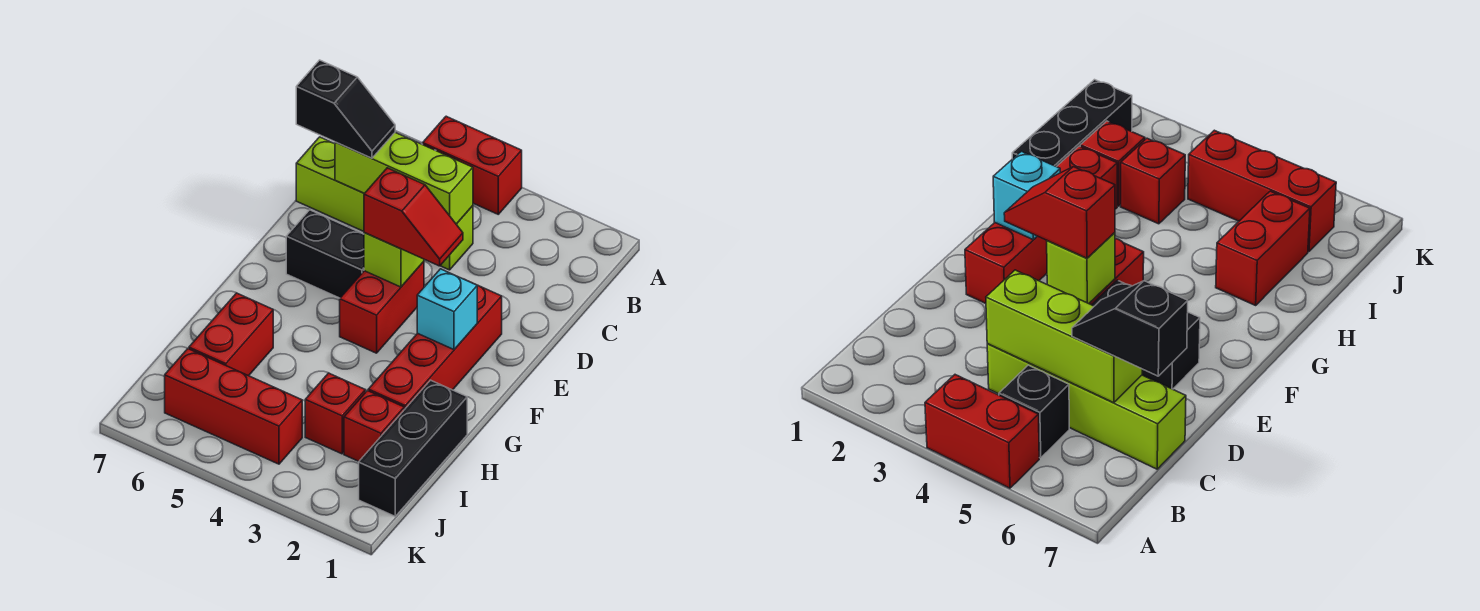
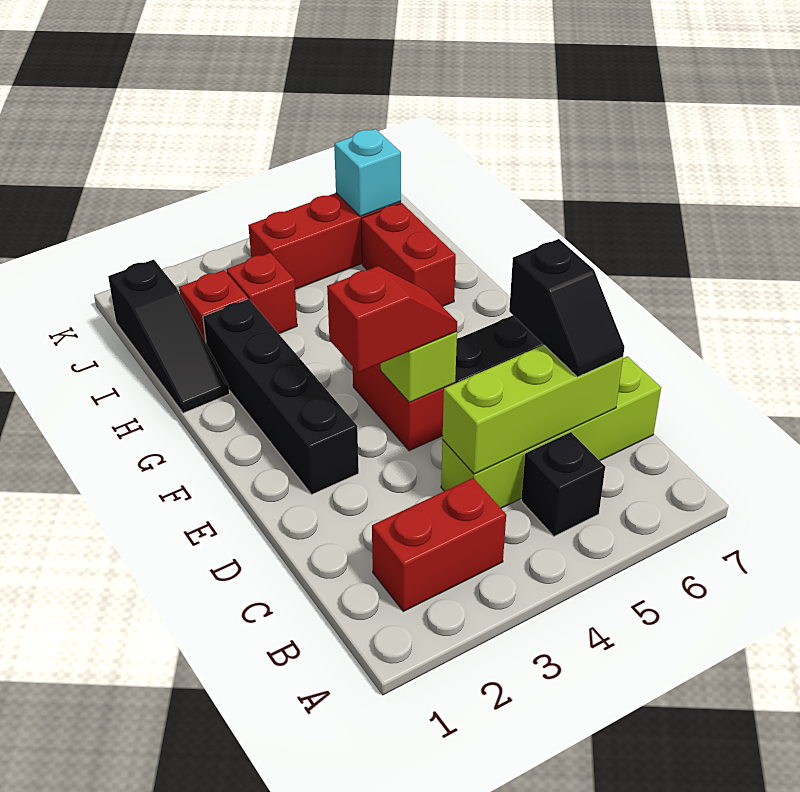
red 1x2 brick [423,116,522,214] -> red 1x2 brick moved to [372,478,506,611]
black 1x2 slope [296,60,395,158] -> black 1x2 slope turned to [509,239,625,377]
red 1x4 brick [368,285,502,410] -> black 1x4 brick [203,299,359,494]
red 1x2 slope [364,168,463,266] -> red 1x2 slope turned to [327,266,457,373]
cyan 1x1 brick [417,269,477,350] -> cyan 1x1 brick moved to [334,129,401,216]
black 1x3 brick [359,380,467,516] -> black 1x3 slope [108,259,229,413]

